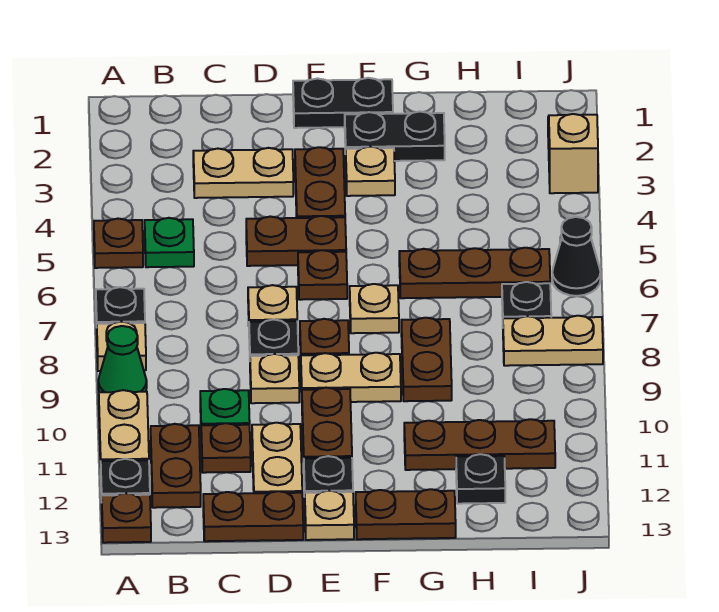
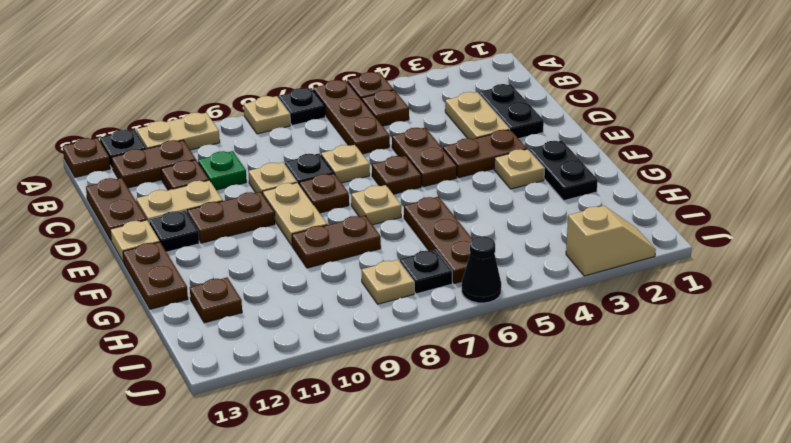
green 1x1 cone [98,326,147,392] -> none
green 1x1 plate [145,218,194,267] -> brown 1x1 plate [362,90,409,126]
black 1x2 plate [293,78,393,128] -> black 1x2 plate moved to [479,84,544,139]
brown 1x3 plate [404,419,555,470] -> brown 1x3 plate moved to [313,80,390,154]
black 1x1 plate [456,454,505,504] -> brown 1x1 plate [190,278,242,323]
tan 1x2 plate [503,316,603,366] -> tan 1x1 plate [362,260,414,304]

